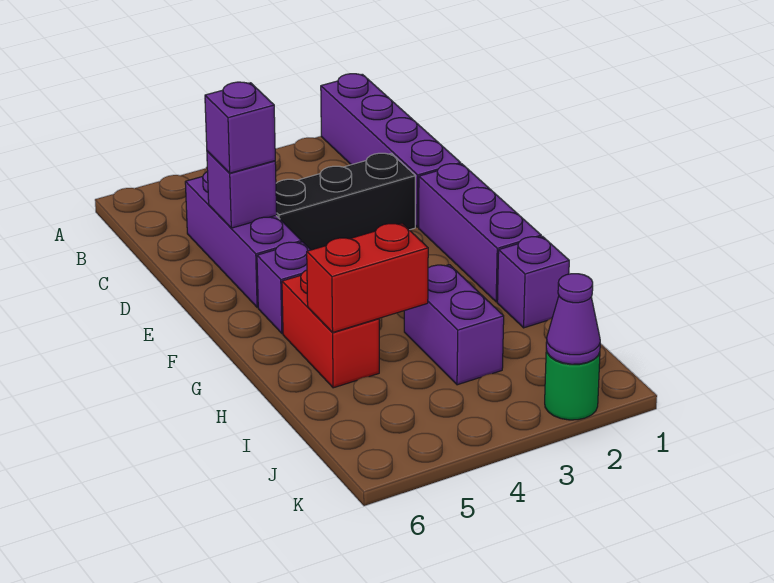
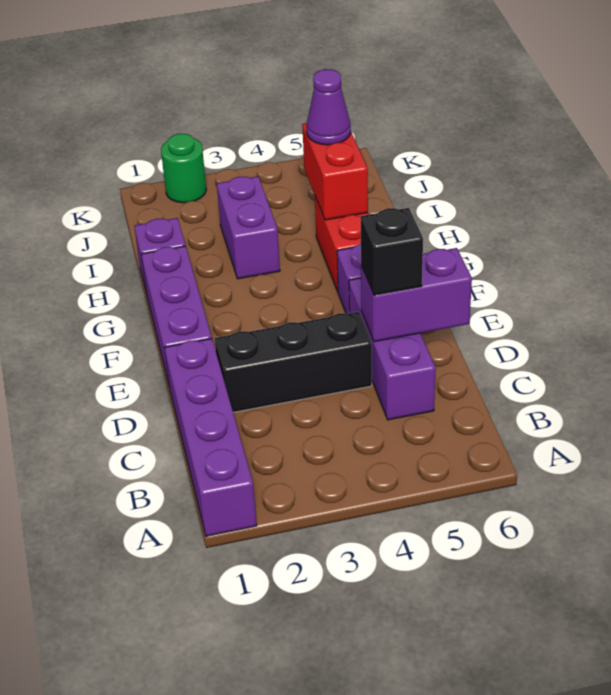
purple 1x1 brick [207,151,277,228] -> purple 1x2 brick [361,248,472,342]
purple 1x1 brick [205,82,275,173] -> black 1x1 brick [360,208,423,295]
red 1x2 brick [307,223,428,333] -> red 1x2 brick turned to [302,123,368,220]
purple 1x1 cone [546,274,600,364] -> purple 1x1 cone moved to [307,69,351,145]

